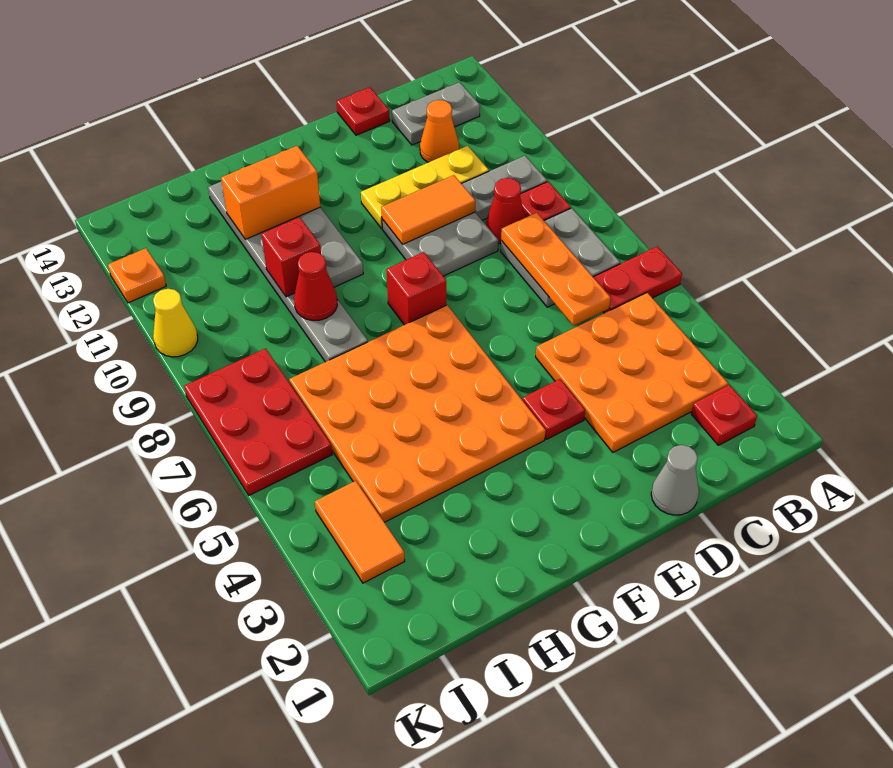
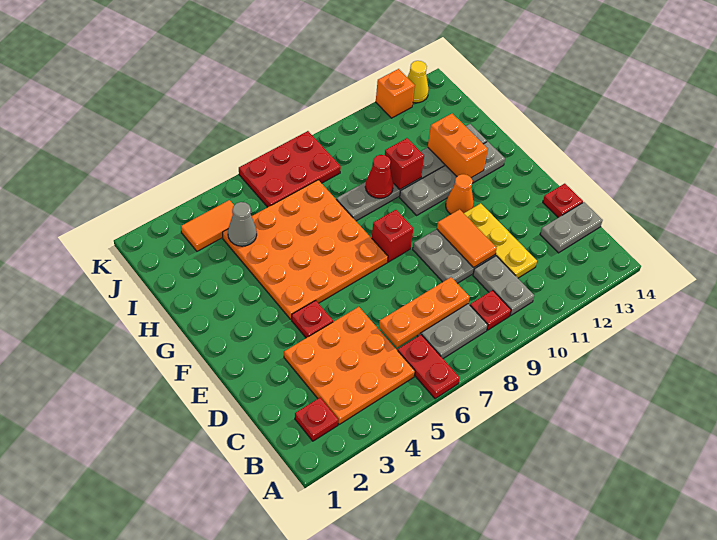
grey 1x2 plate [392,82,480,145] -> grey 1x2 plate turned to [540,202,603,253]
red 1x1 cone [486,178,525,244] -> none
orange 1x1 cone [420,100,459,162] -> orange 1x1 cone moved to [446,174,474,214]
grey 1x1 cone [651,445,699,515] -> grey 1x1 cone moved to [228,202,257,246]
yellow 1x1 cone [153,289,198,357] -> yellow 1x1 cone moved to [407,61,429,103]
orange 1x1 plate [108,248,166,303] -> orange 1x1 brick [376,69,415,118]

